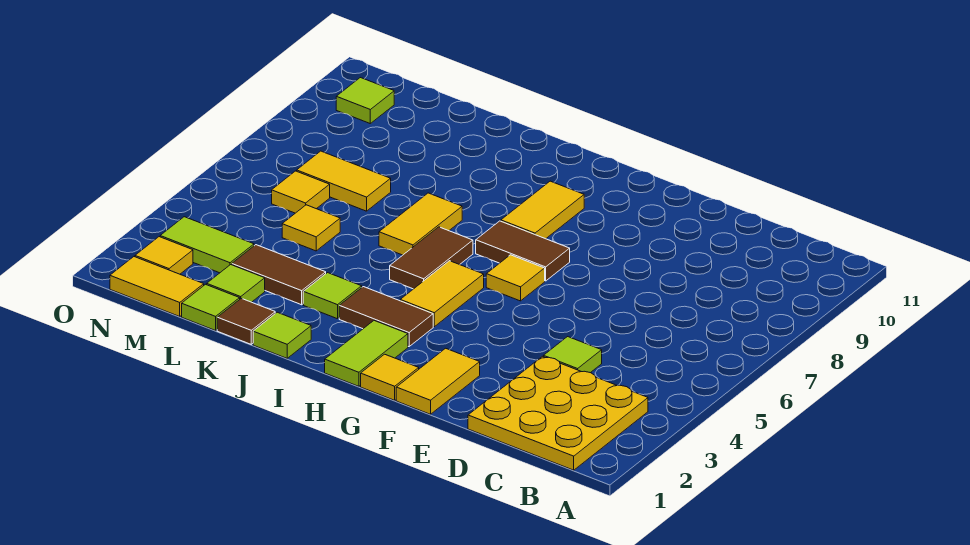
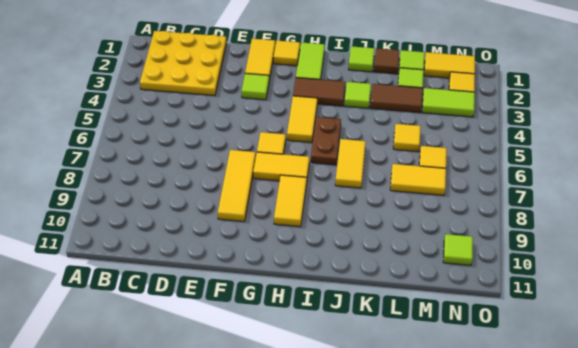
lime 1x1 tile [544,337,602,373] -> lime 1x1 tile moved to [242,74,269,100]
none -> yellow 1x3 tile [218,150,256,221]
brown 1x2 tile [476,221,570,281] -> yellow 1x2 tile [253,152,309,181]
brown 1x2 tile [390,227,473,289] -> brown 1x2 plate [311,117,341,165]

